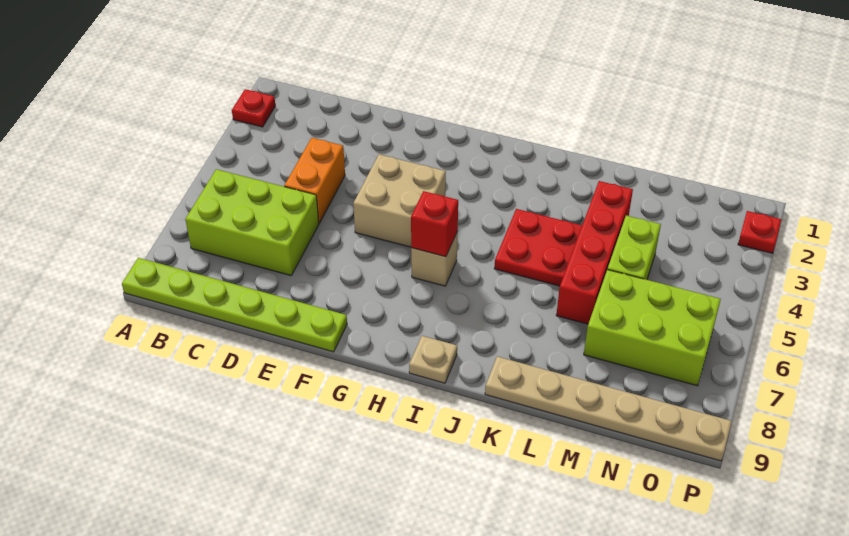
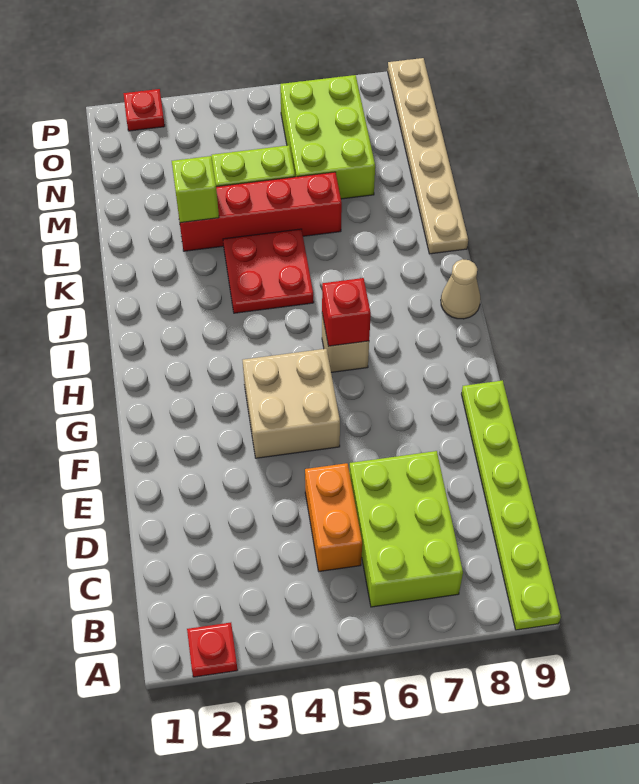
orange 1x2 brick [284,138,345,223] -> orange 1x2 brick turned to [305,463,362,571]
tan 1x1 plate [409,336,457,383] -> tan 1x1 cone [441,259,480,319]
none -> lime 1x1 brick [172,156,219,223]

